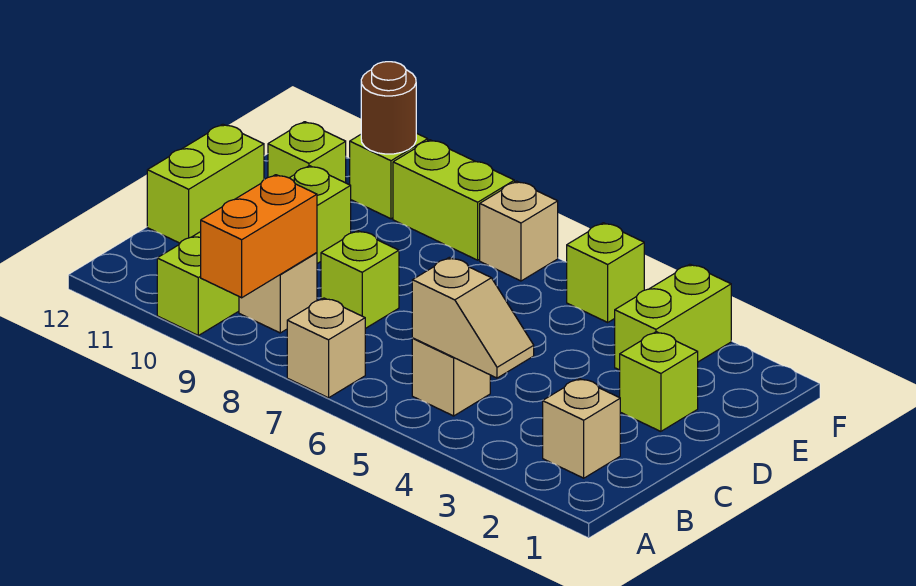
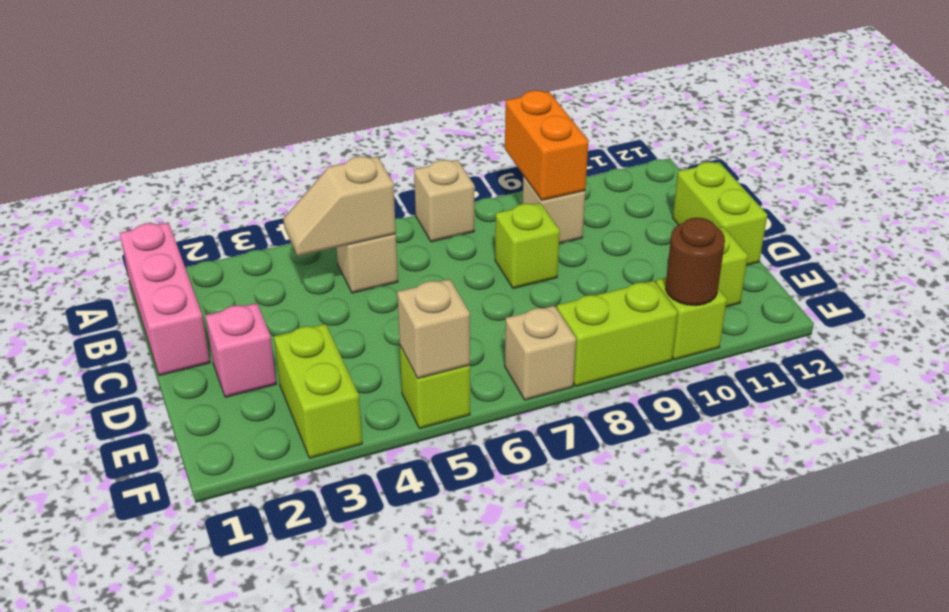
none -> pink 1x3 brick [120,222,210,375]
lime 1x4 brick [157,166,351,336] -> none
tan 1x1 brick [543,378,620,478] -> tan 1x1 brick moved to [397,279,470,378]
lime 1x1 brick [620,332,698,431] -> pink 1x1 brick [205,303,277,397]

